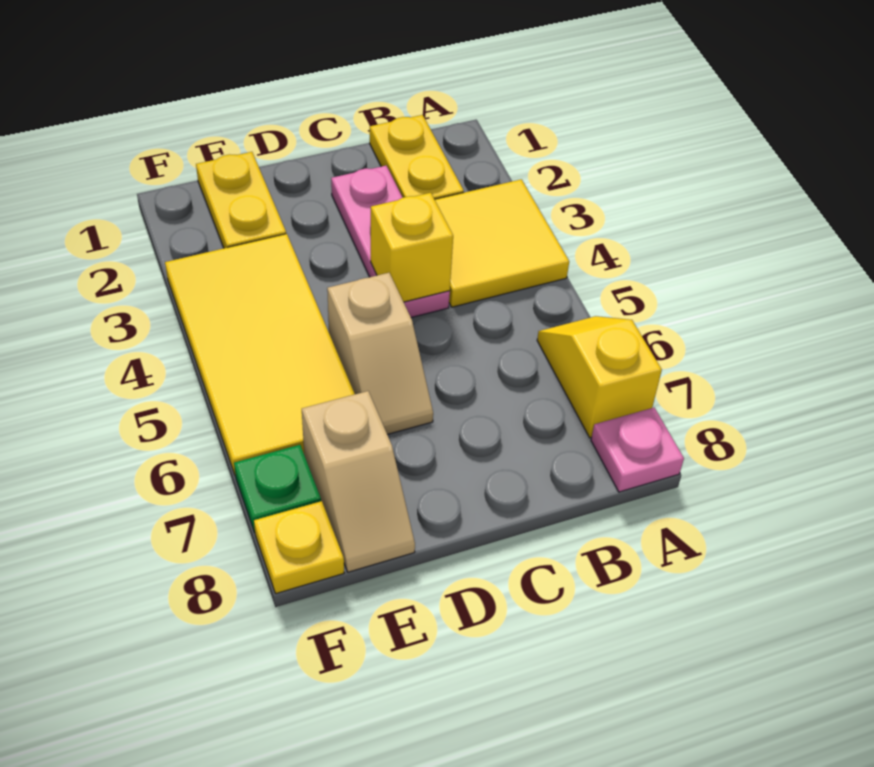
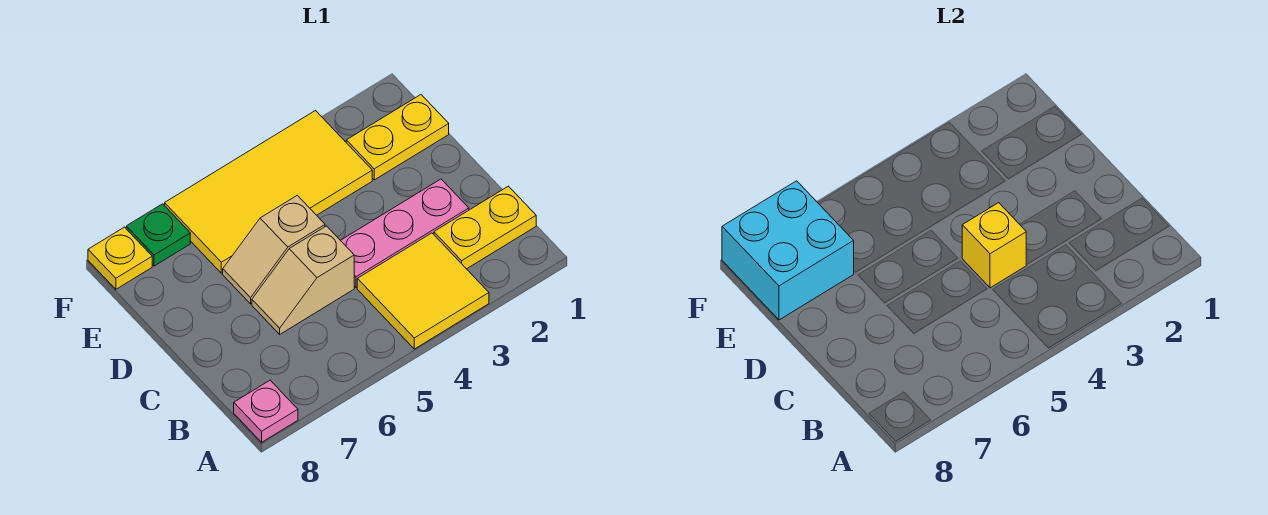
yellow 1x2 slope [537,316,662,438] -> none
tan 1x2 slope [302,391,415,572] -> tan 1x2 slope moved to [252,226,354,334]
none -> cyan 2x2 brick [722,181,854,320]

